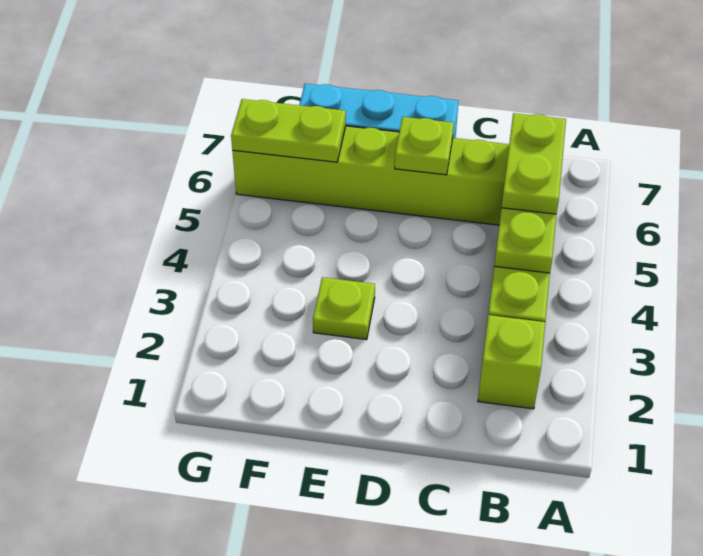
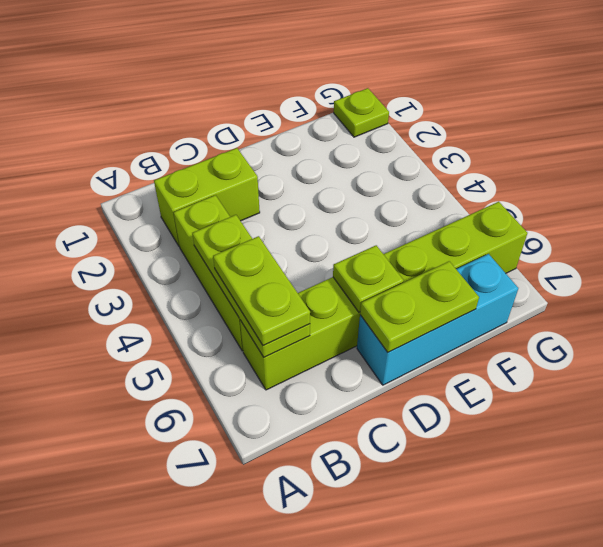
lime 1x1 brick [478,315,545,409] -> lime 1x2 brick [154,148,260,247]
lime 1x1 plate [313,277,375,340] -> lime 1x1 plate moved to [334,88,389,137]
lime 1x2 plate [231,99,346,162] -> lime 1x2 plate moved to [360,261,479,352]

